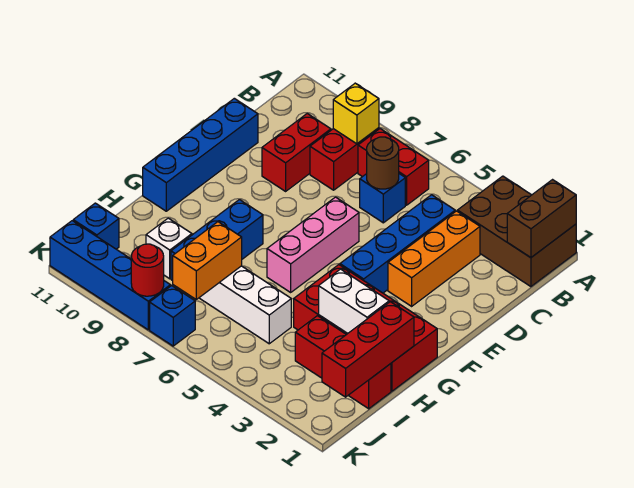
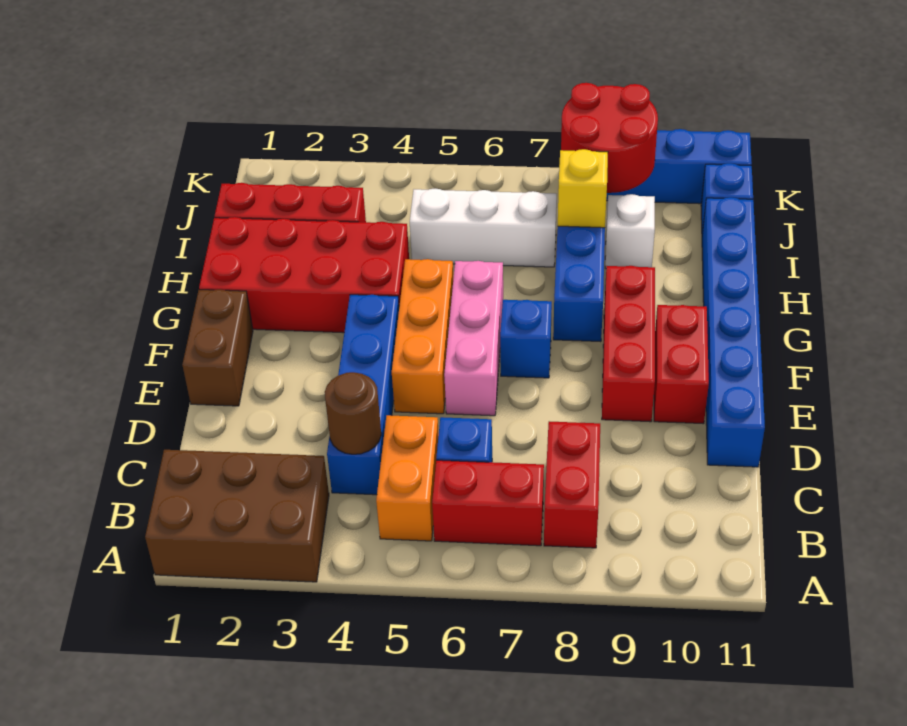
brown 1x2 brick [507,180,576,258] -> brown 1x2 brick moved to [182,290,253,406]
yellow 1x1 brick [333,83,379,144] -> yellow 1x1 brick moved to [558,149,608,228]
orange 1x3 brick [388,211,480,306] -> orange 1x3 brick moved to [392,259,453,414]
brown 1x1 round brick [367,137,399,189] -> brown 1x1 round brick moved to [325,372,381,454]
red 1x2 brick [262,114,331,191] -> red 1x2 brick moved to [654,305,709,424]
blue 1x4 brick [143,98,258,211] -> blue 1x6 brick [702,197,765,467]
red 1x3 brick [322,302,414,397] -> red 1x3 brick moved to [602,266,655,422]
white 1x2 brick [319,269,389,334] -> none
orange 1x2 brick [173,222,242,299] -> orange 1x2 brick moved to [376,415,439,541]
blue 1x1 brick [150,286,195,346] -> blue 1x1 brick moved to [500,300,552,378]
red 1x1 round brick [131,244,164,296] -> red 2x2 round brick [561,83,658,193]

